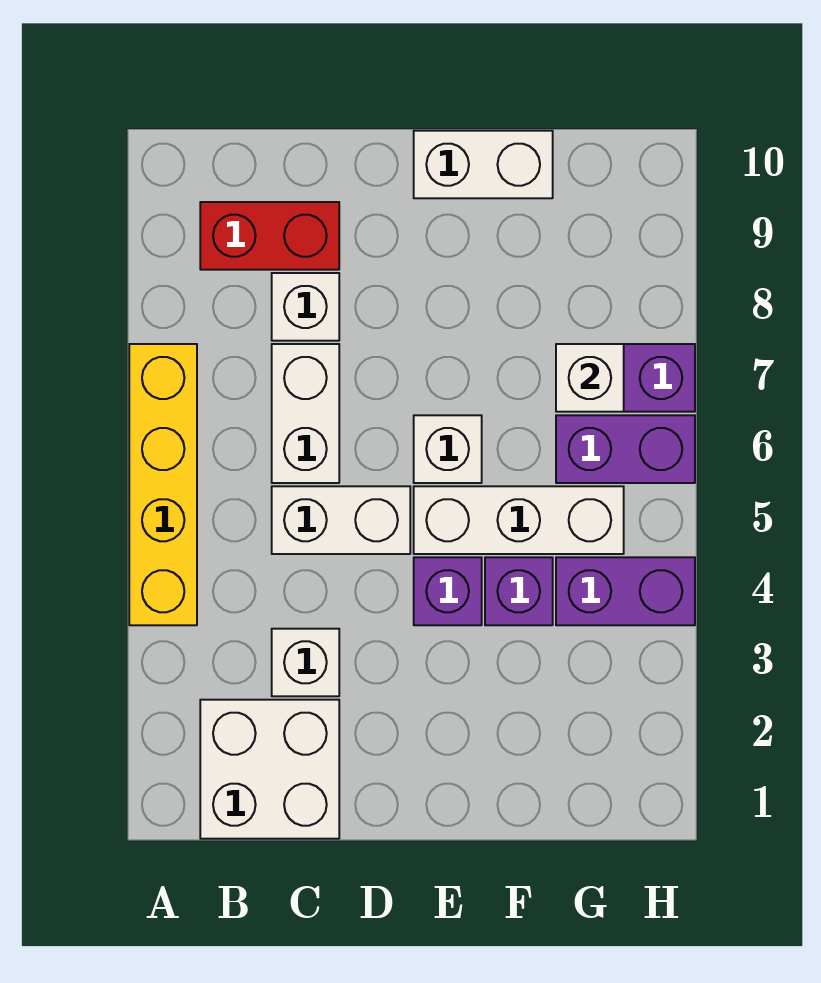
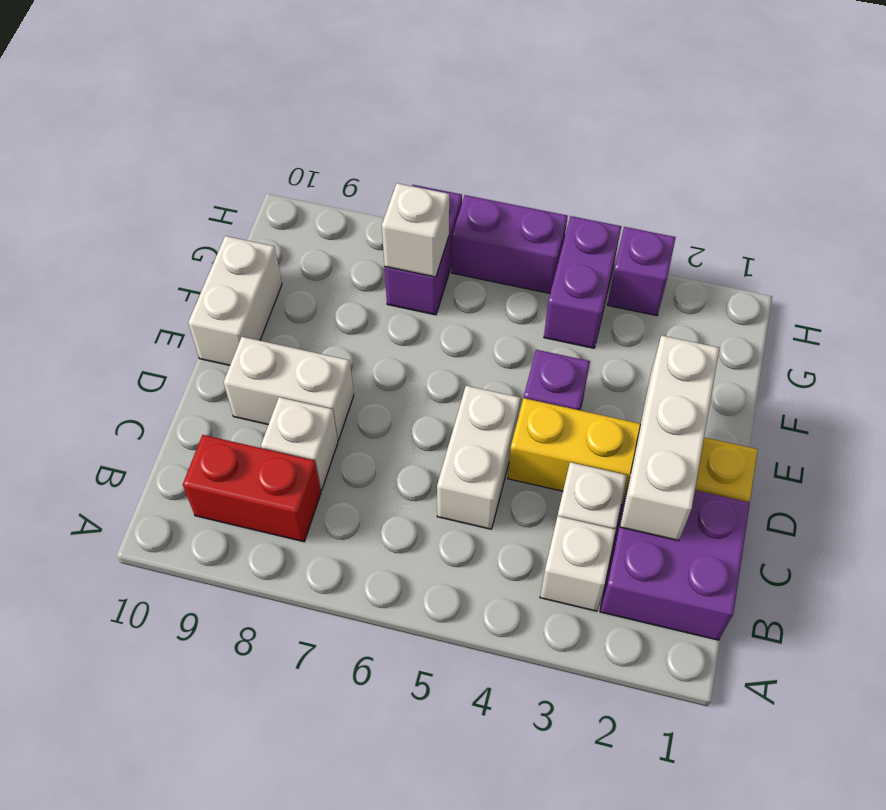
yellow 1x4 brick [129,344,197,625] -> yellow 1x4 brick moved to [508,398,758,505]
white 2x2 brick [200,700,339,839] -> purple 2x2 brick [600,481,750,640]
red 1x2 brick [200,202,339,270] -> red 1x2 brick turned to [183,435,321,542]
white 1x2 brick [272,344,339,483] -> white 1x2 brick moved to [224,337,354,440]
white 1x3 brick [414,486,624,554] -> white 1x3 brick moved to [620,335,719,541]
white 1x1 brick [414,415,482,483] -> white 1x1 brick moved to [540,516,616,611]
purple 1x1 brick [485,557,553,625] -> purple 1x1 brick moved to [607,227,676,316]
purple 1x2 brick [556,415,695,483] -> purple 1x2 brick turned to [452,195,568,293]

